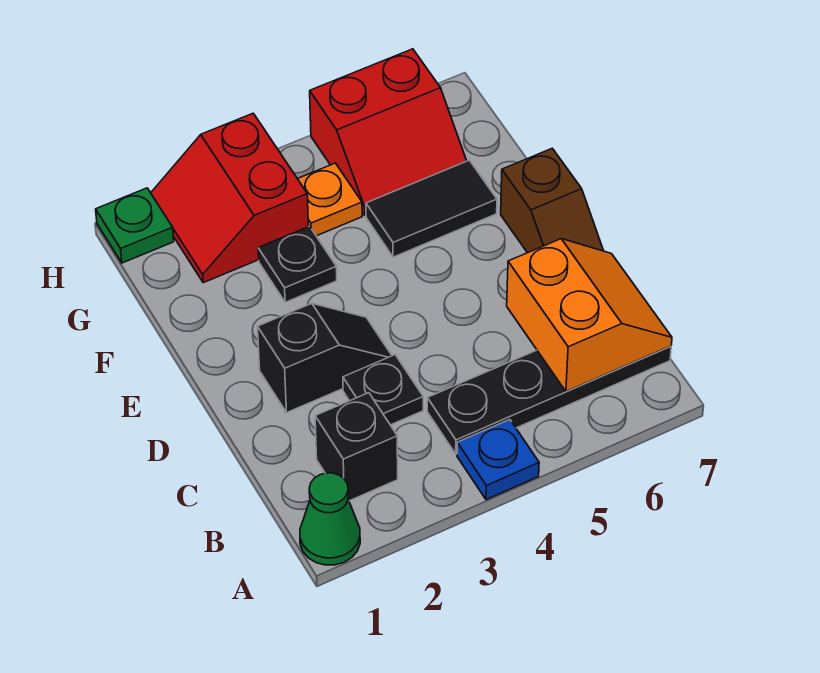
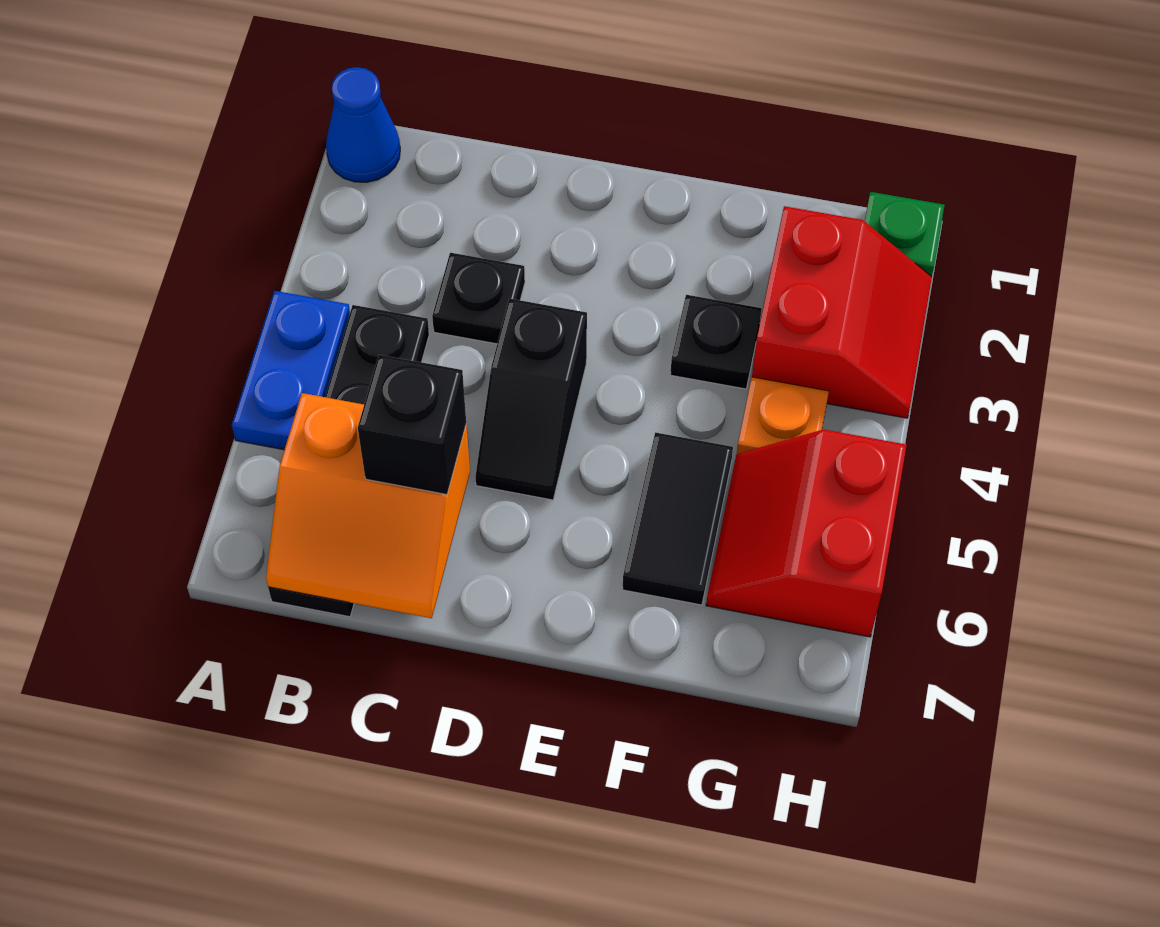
green 1x1 cone [300,473,360,565] -> blue 1x1 cone [326,67,400,182]
blue 1x1 plate [457,420,539,500] -> blue 1x2 plate [232,291,350,450]
black 1x1 brick [315,393,398,501] -> black 1x1 brick moved to [358,355,466,495]
black 1x2 slope [258,303,392,413] -> black 1x2 slope moved to [475,299,587,500]
brown 1x2 slope [501,148,604,253] -> none
red 2x2 slope [151,113,308,283] -> red 2x2 slope turned to [752,206,932,418]

